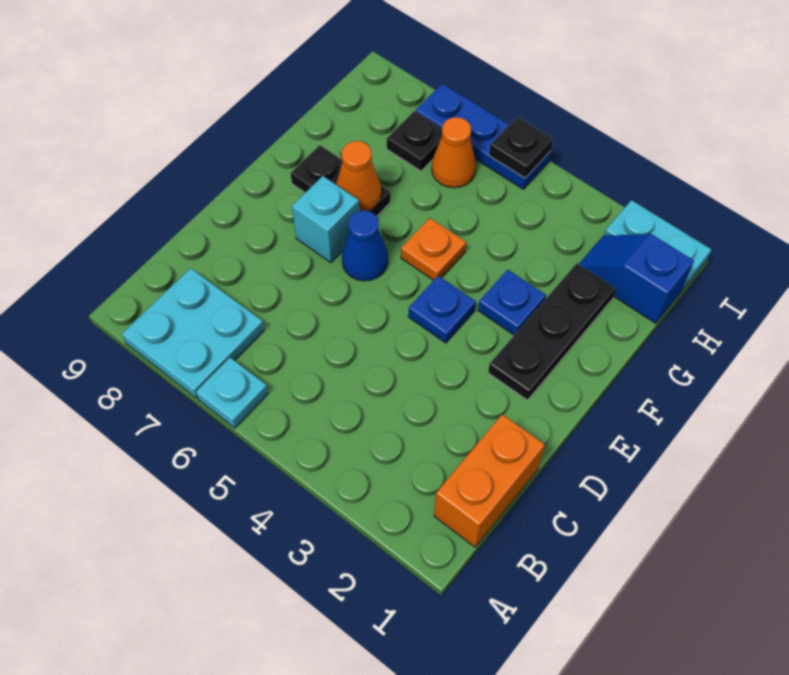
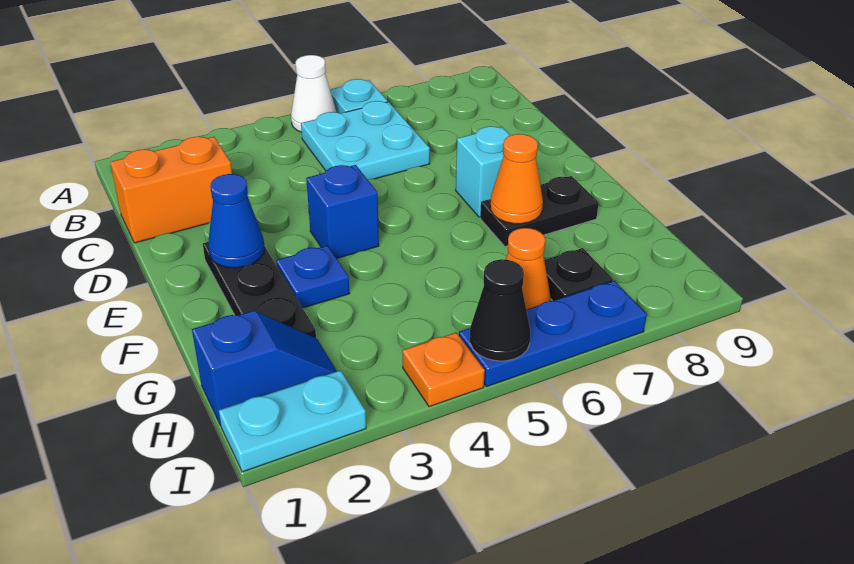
none -> white 1x1 cone [291,55,336,132]
cyan 2x2 plate [122,268,264,398] -> cyan 2x2 plate moved to [301,101,430,179]
orange 1x2 brick [434,414,545,547] -> orange 1x2 brick turned to [110,137,232,243]
blue 1x1 plate [408,276,476,343] -> blue 1x1 brick [306,165,379,258]
blue 1x1 cone [342,210,388,281] -> blue 1x1 cone moved to [208,174,265,268]
orange 1x1 plate [401,218,466,280] -> orange 1x1 plate moved to [402,333,485,407]
black 1x1 plate [489,117,553,178] -> black 1x1 cone [470,259,530,361]

